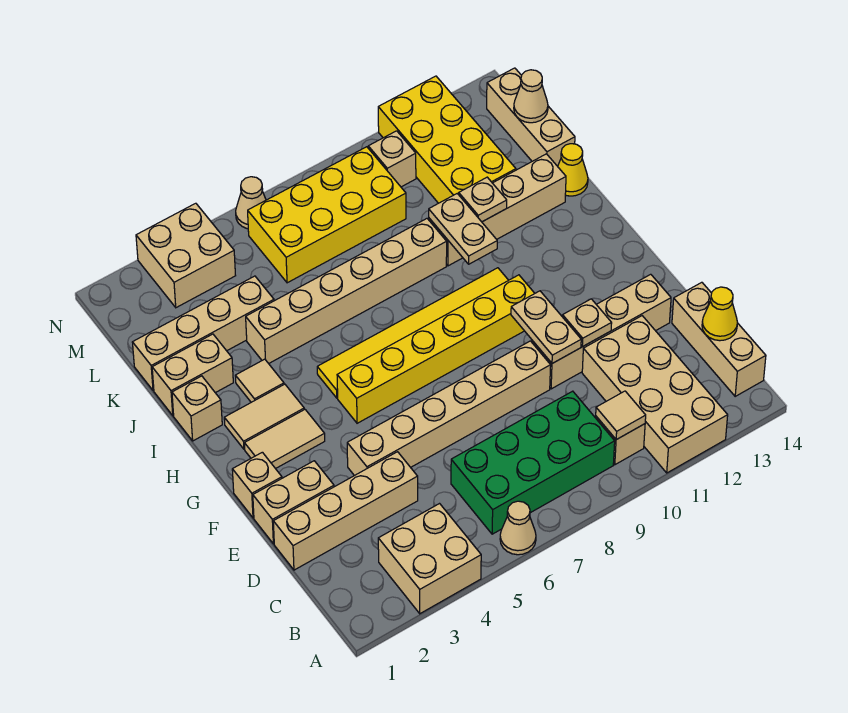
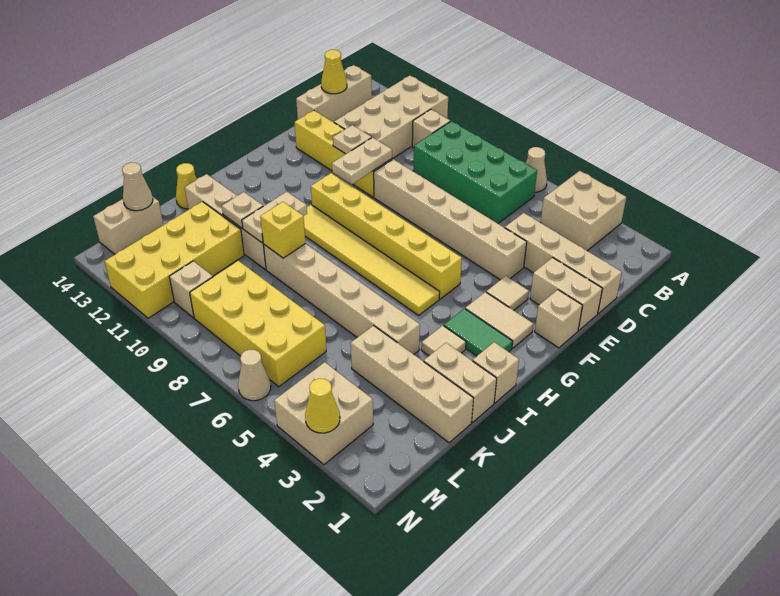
tan 1x1 tile [596,391,646,440] -> tan 1x1 tile moved to [486,276,529,310]
tan 1x4 brick [532,274,671,389] -> yellow 1x4 brick [295,111,392,197]
tan 1x2 tile [224,384,304,449] -> green 1x2 tile [444,309,513,356]
none -> yellow 1x1 brick [260,202,306,258]
tan 1x3 brick [487,68,575,166] -> tan 1x2 brick [93,196,163,254]
none -> yellow 1x1 cone [305,379,340,433]

